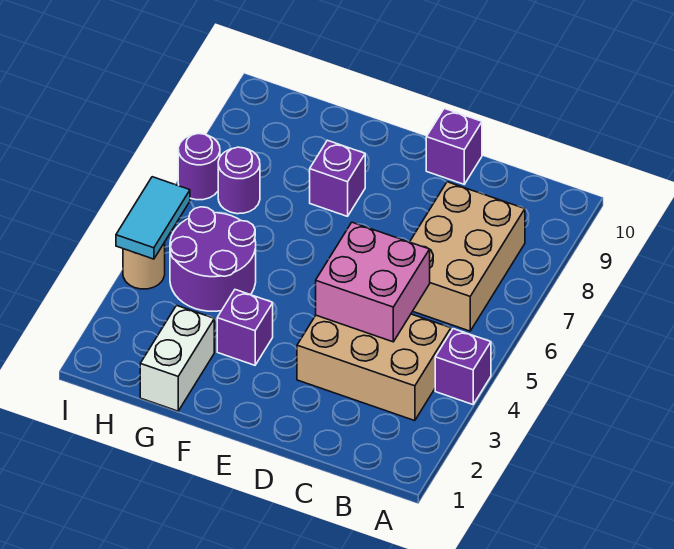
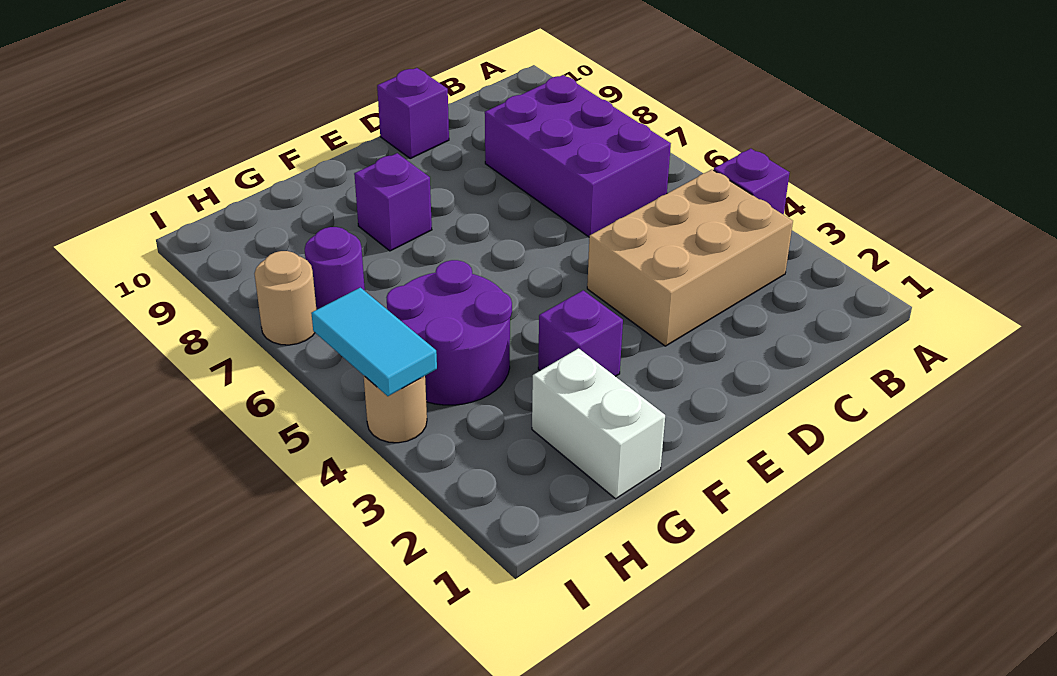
tan 2x3 brick [410,182,525,331] -> purple 2x3 brick [485,75,671,237]
pink 2x2 brick [316,222,430,342] -> none
purple 1x1 round brick [178,134,220,200] -> tan 1x1 round brick [254,251,316,345]

